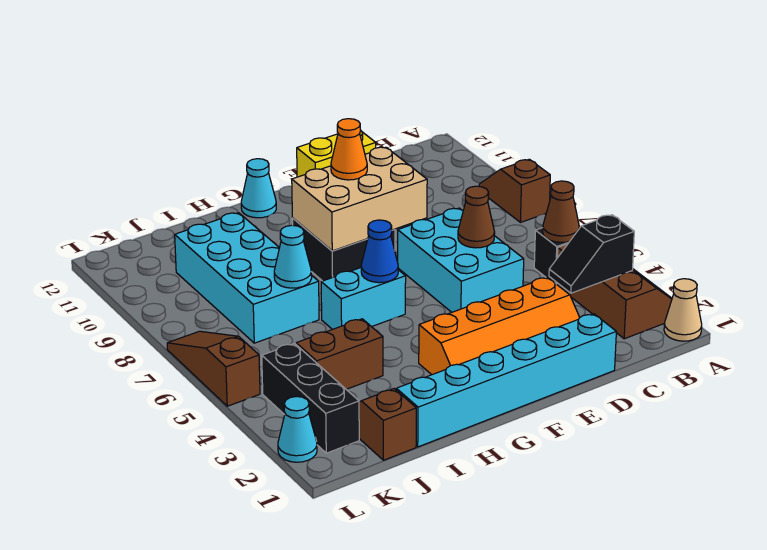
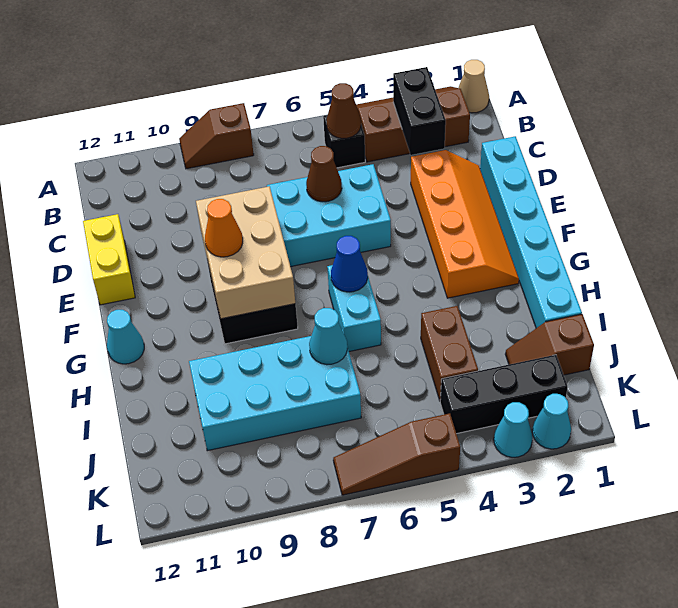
black 1x2 slope [549,215,634,293] -> black 1x2 brick [393,67,446,155]
none -> cyan 1x1 cone [494,402,533,457]

